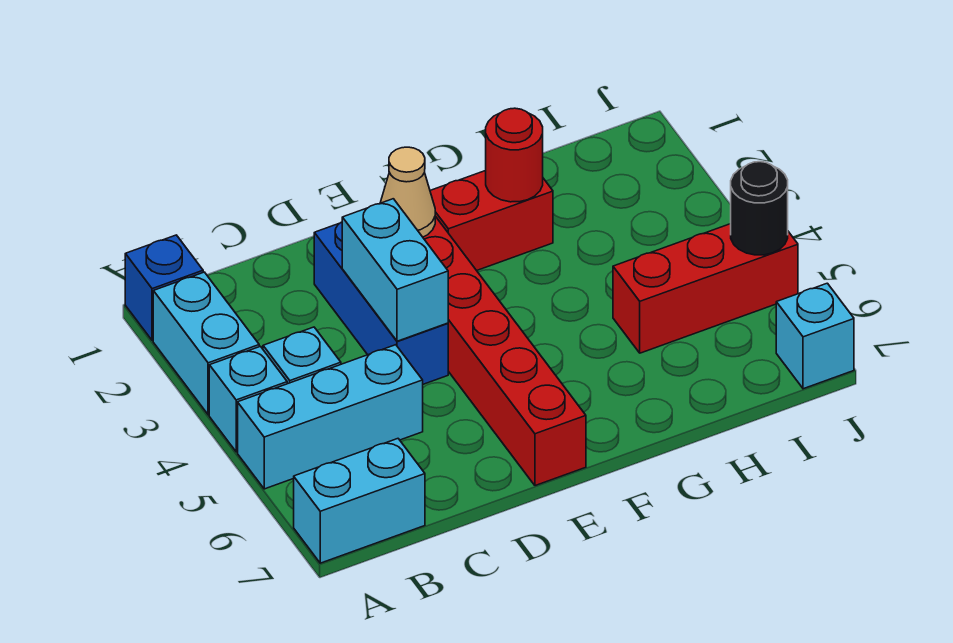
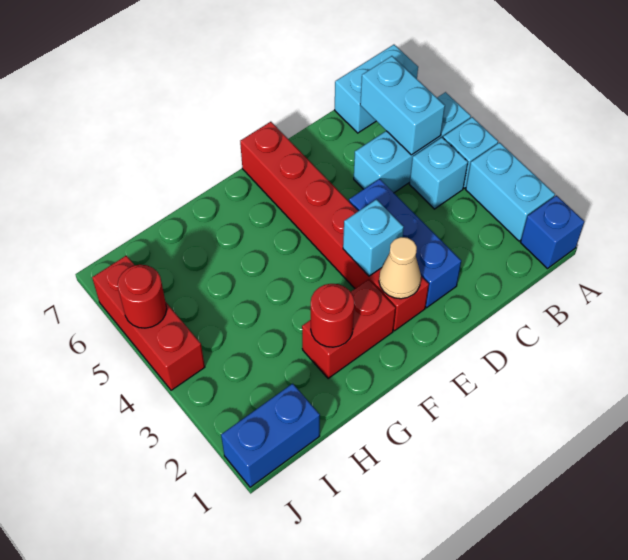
cyan 1x2 brick [342,199,448,341] -> cyan 1x2 brick moved to [360,56,445,155]
red 1x3 brick [613,224,798,353] -> red 1x3 brick turned to [92,256,205,390]
none -> blue 1x2 brick [221,384,320,487]
black 1x1 round brick [731,162,788,255] -> red 1x1 round brick [118,265,167,328]
cyan 1x1 brick [776,283,854,389] -> cyan 1x1 brick moved to [343,199,404,276]

